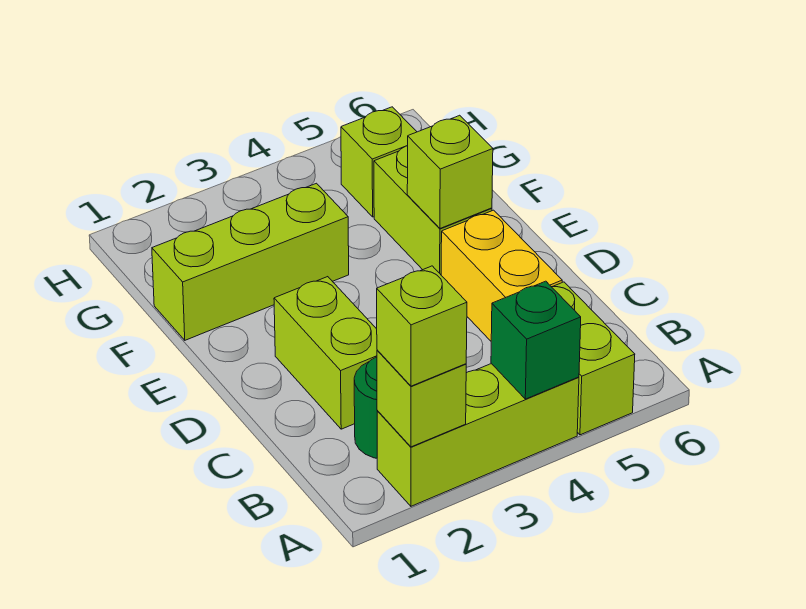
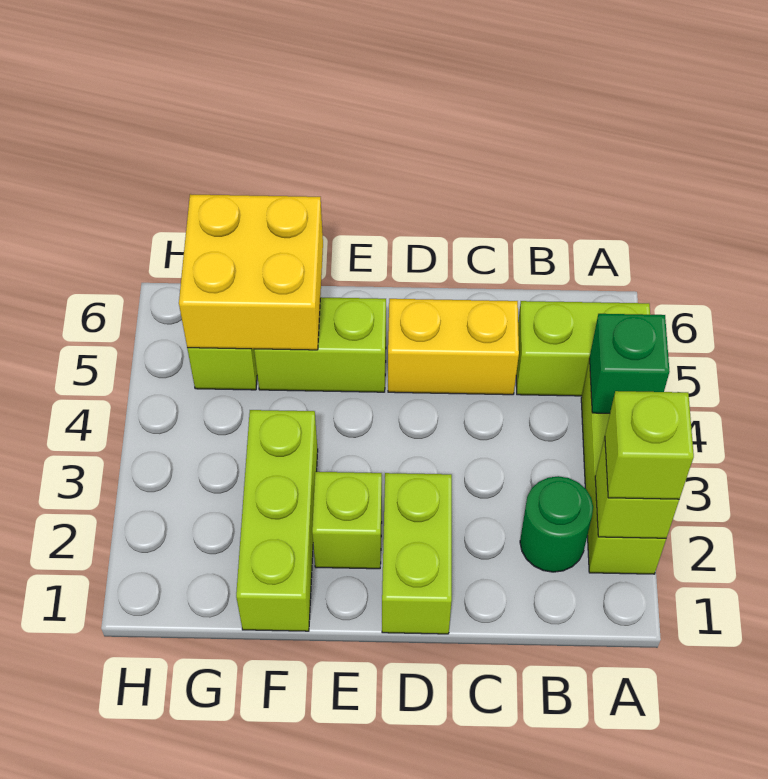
lime 1x2 brick [274,277,377,429] -> lime 1x2 brick turned to [382,473,452,634]
lime 1x1 brick [407,115,493,228] -> lime 1x1 brick moved to [312,472,382,569]
none -> yellow 2x2 brick [179,194,323,350]

